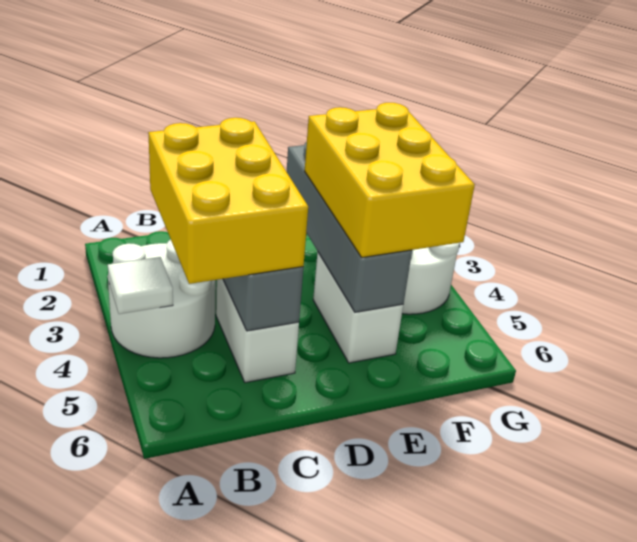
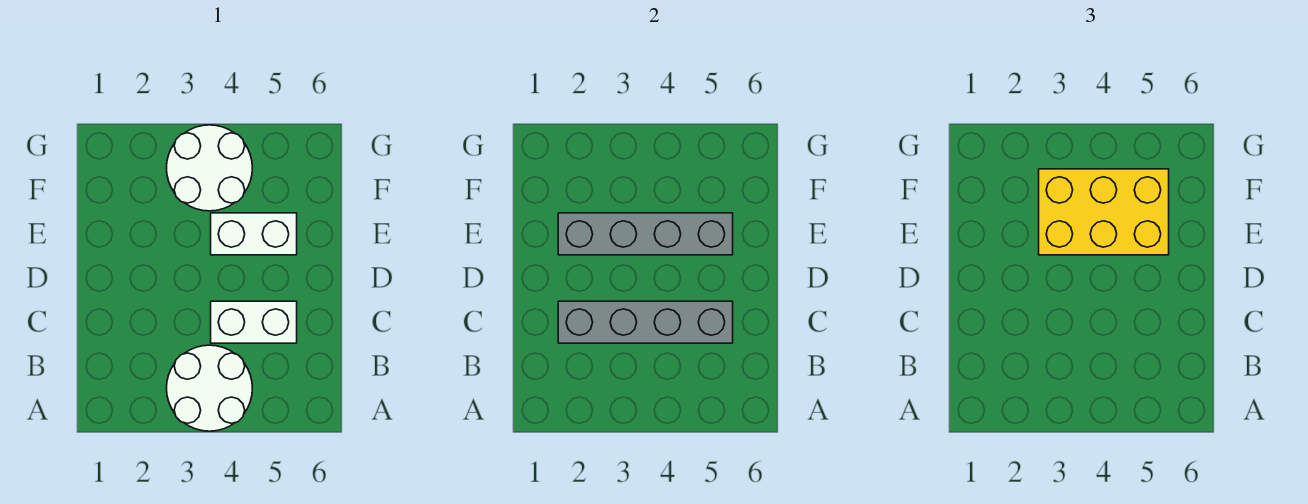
white 1x1 tile [108,257,173,314] -> none
yellow 2x3 brick [148,118,308,284] -> none

